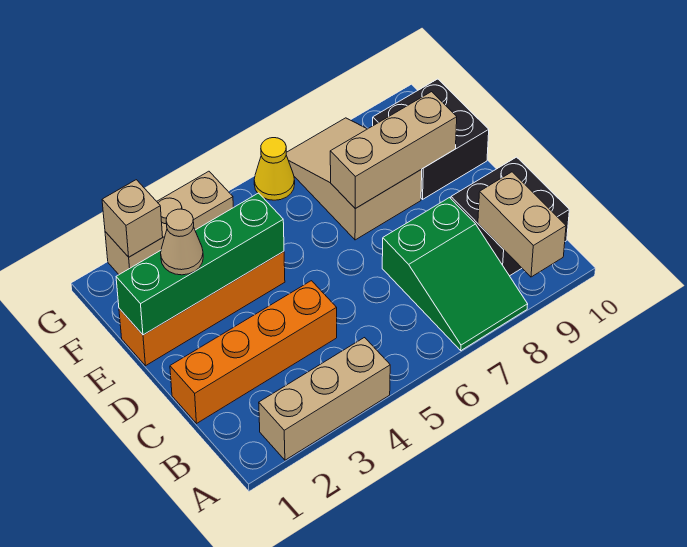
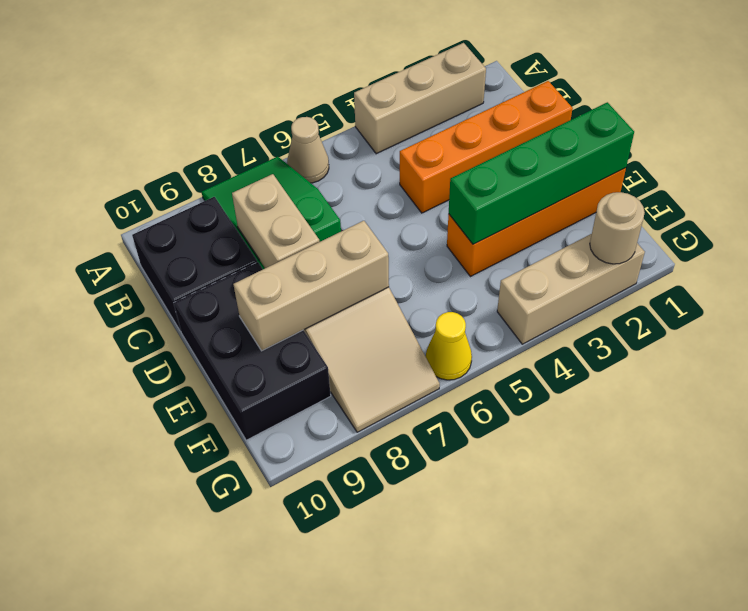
tan 1x2 brick [478,172,566,277] -> tan 1x2 brick moved to [232,174,320,268]
tan 1x1 cone [161,209,203,275] -> tan 1x1 cone moved to [287,117,329,183]
black 2x2 brick [373,79,489,199] -> black 2x3 brick [174,262,331,440]
tan 1x1 brick [102,180,163,257] -> tan 1x1 round brick [590,192,645,264]

